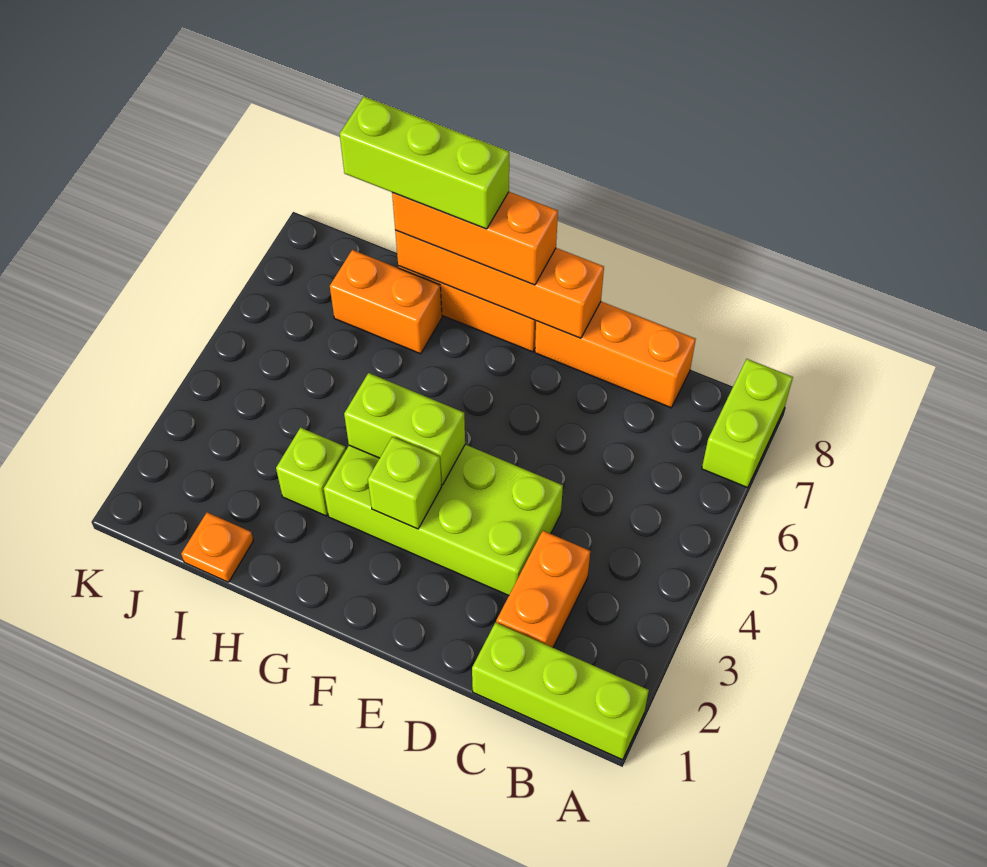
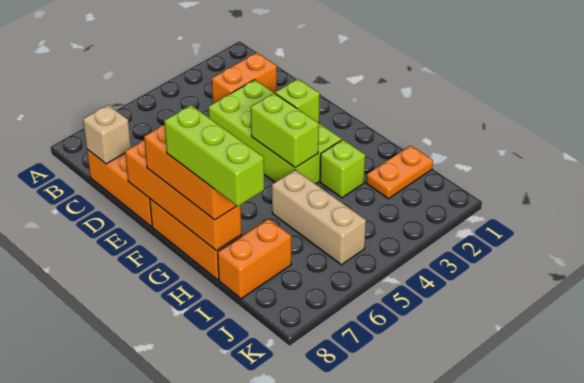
lime 1x3 brick [472,623,649,760] -> none
lime 1x2 brick [702,359,793,488] -> none
none -> tan 1x1 brick [83,105,131,164]
none -> tan 1x3 brick [272,170,366,265]
orange 1x2 brick [330,250,442,354] -> orange 1x2 brick turned to [218,219,291,299]
orange 1x1 plate [181,513,253,582] -> orange 1x2 plate [366,145,433,199]

